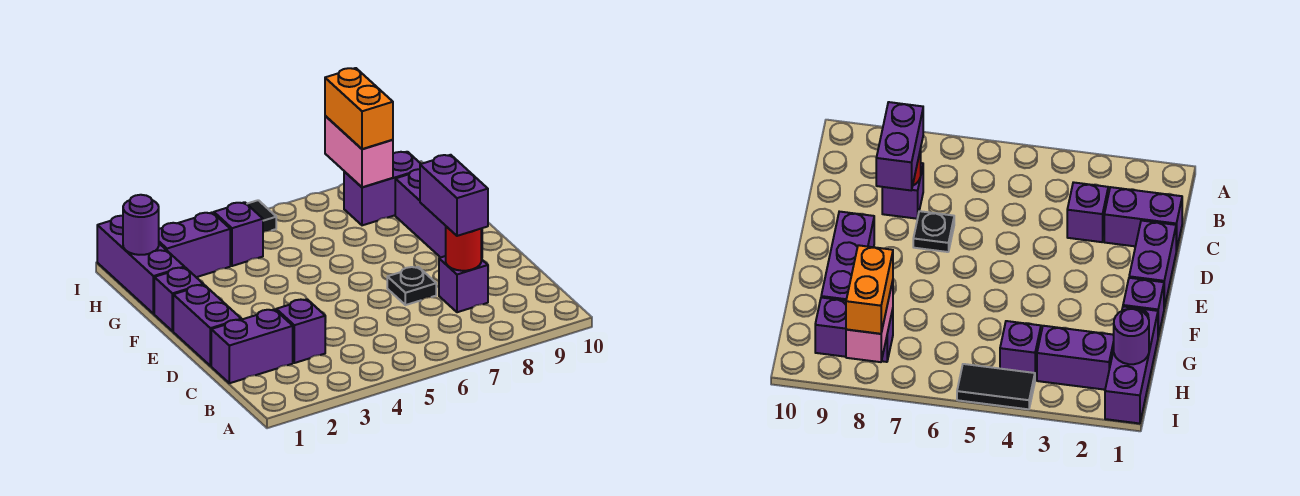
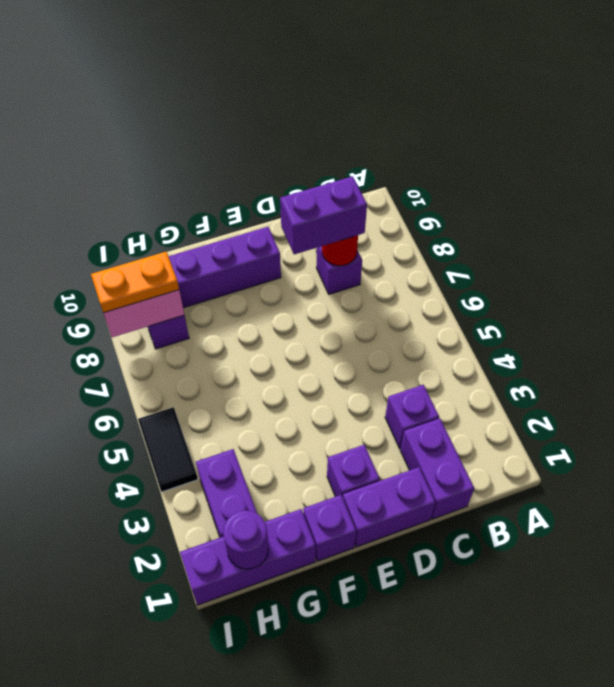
black 1x1 plate [387,267,436,305] -> none
purple 1x1 brick [214,202,263,266] -> purple 1x1 brick moved to [327,445,380,498]
orange 1x2 brick [325,68,393,149] -> orange 1x2 plate [91,252,179,313]

